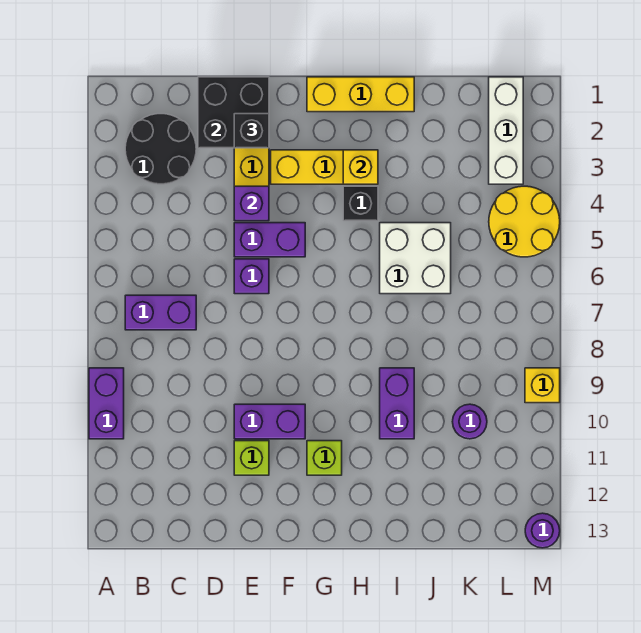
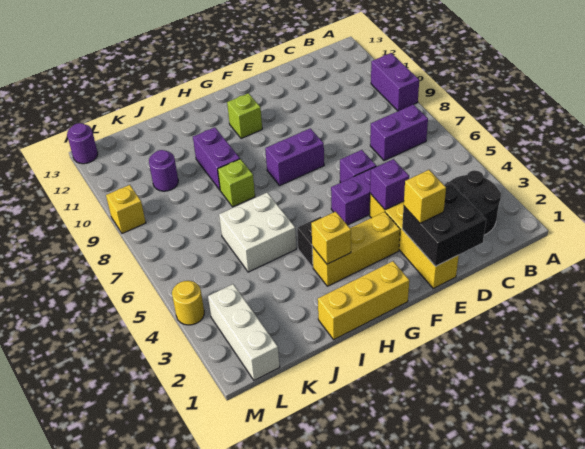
black 1x1 brick [234,114,269,148] -> yellow 1x1 brick [404,170,446,223]
purple 1x2 brick [234,404,305,439] -> purple 1x2 brick moved to [265,128,324,185]
lime 1x1 brick [234,441,269,475] -> lime 1x1 brick moved to [218,159,255,207]
yellow 2x2 round brick [489,186,560,257] -> yellow 1x1 round brick [172,281,204,325]

